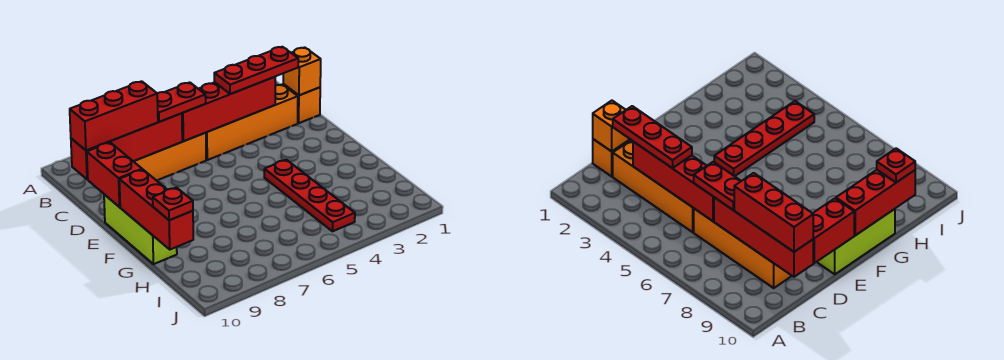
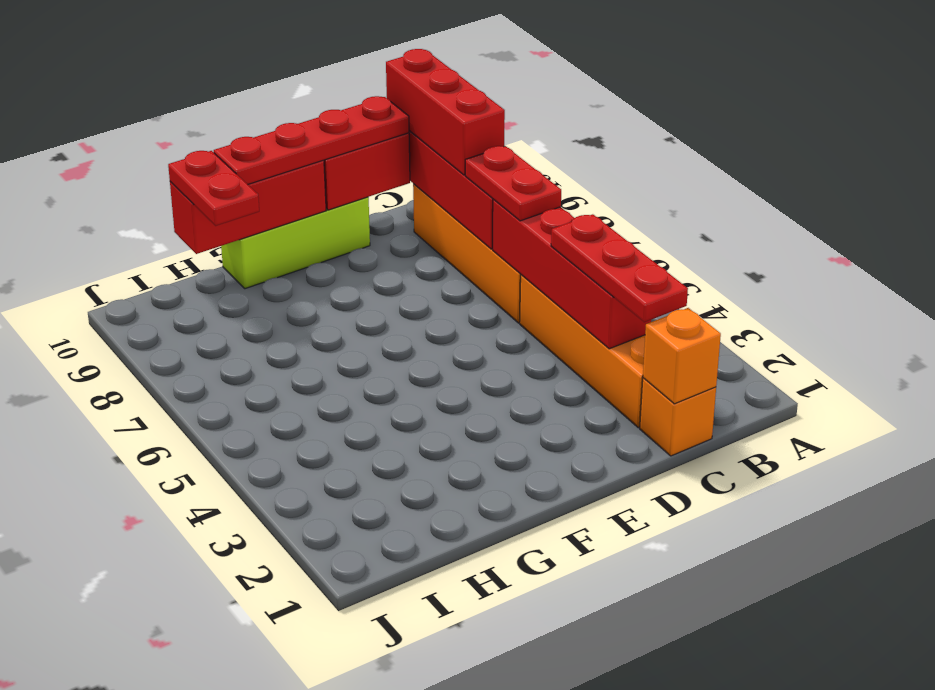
red 1x4 plate [264,160,355,231] -> red 1x4 plate moved to [214,96,409,184]
red 1x1 plate [153,188,193,220] -> red 1x2 plate [168,151,259,226]

